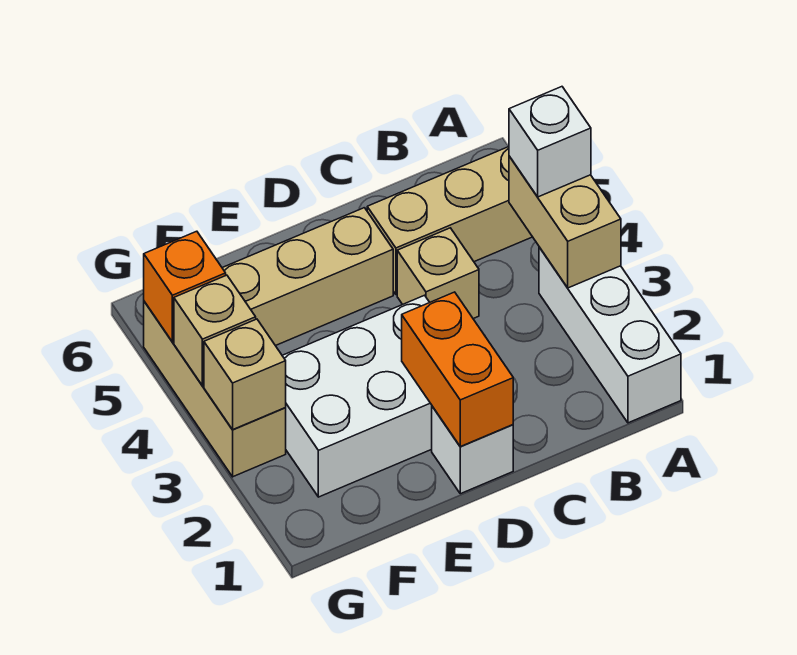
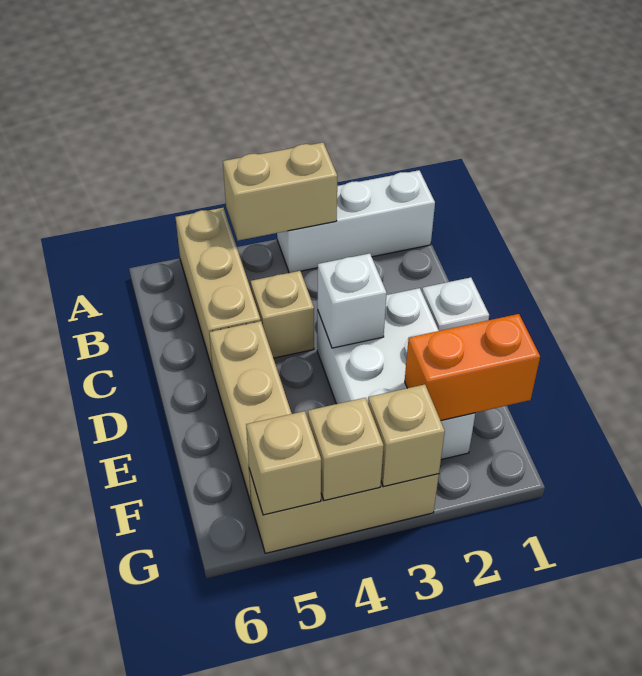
white 1x1 brick [509,87,591,197] -> white 1x1 brick moved to [317,253,387,348]
orange 1x2 brick [402,292,513,447] -> orange 1x2 brick moved to [405,314,540,421]
orange 1x1 brick [144,231,226,342] -> tan 1x1 brick [246,411,321,515]

